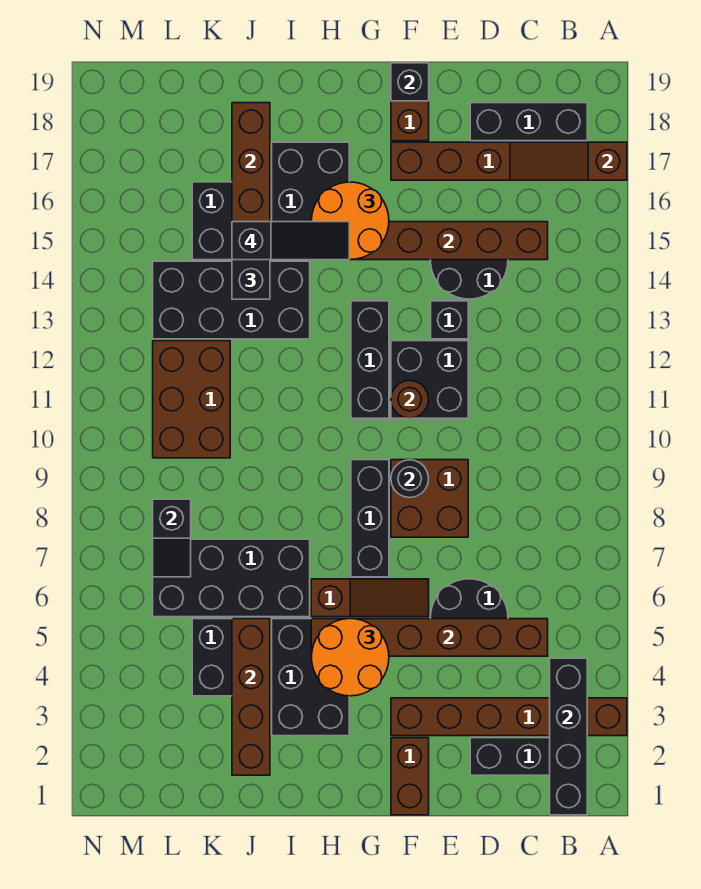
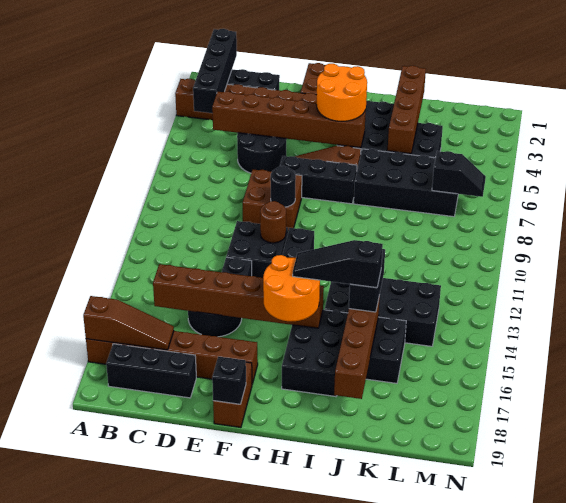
black 1x3 brick [351,460,389,577] -> black 1x3 brick turned to [280,156,357,204]
brown 2x3 brick [153,341,230,458] -> none
black 1x2 slope [153,499,191,577] -> black 1x2 slope turned to [432,151,486,197]

